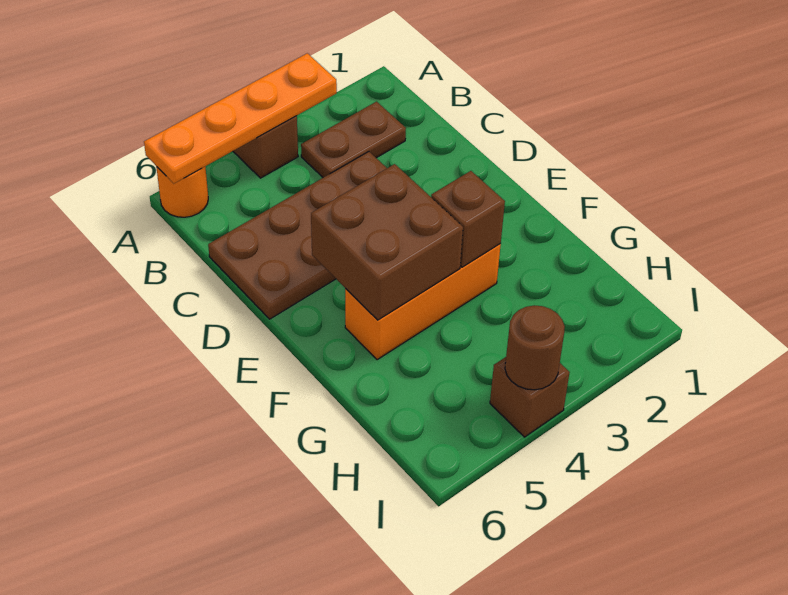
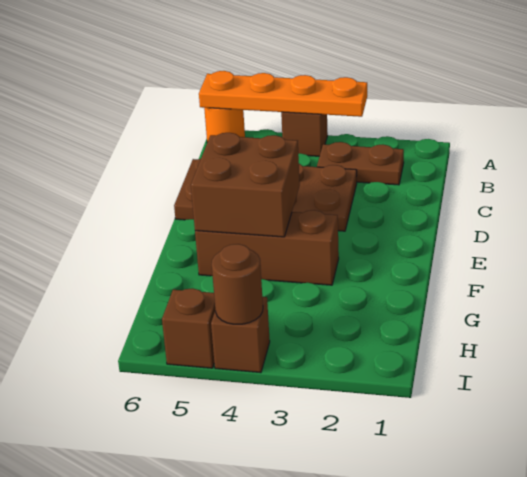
orange 1x3 brick [345,244,501,360] -> brown 1x3 brick [195,210,339,285]
brown 1x1 brick [431,171,505,267] -> brown 1x1 brick moved to [162,288,215,368]

